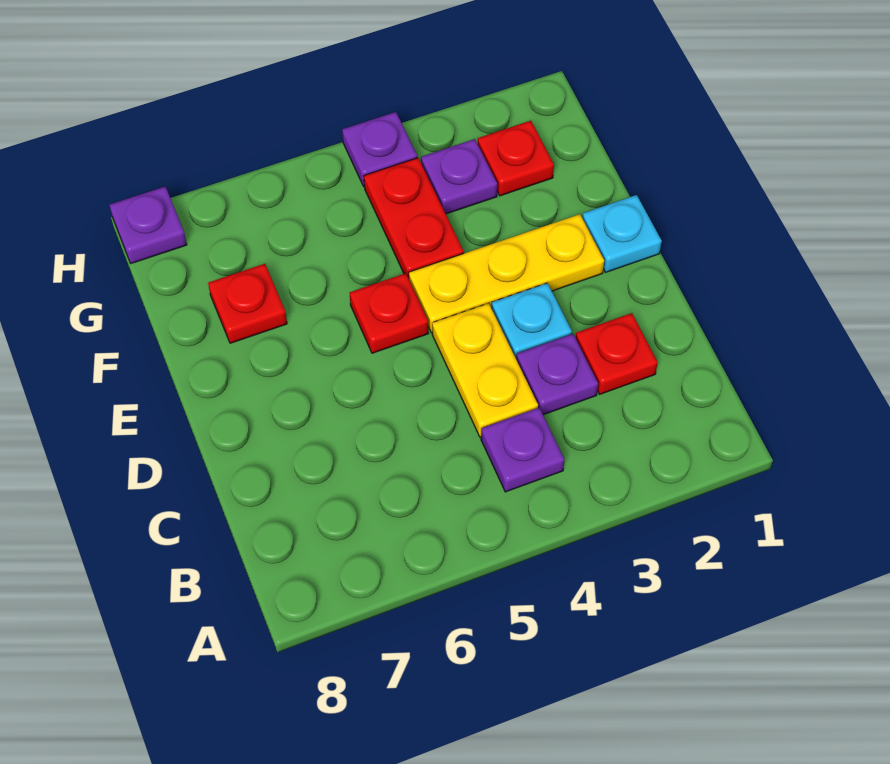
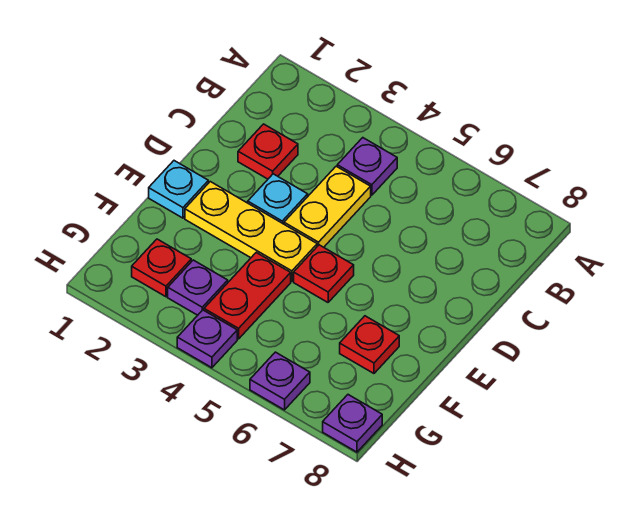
purple 1x1 plate [516,334,598,415] -> purple 1x1 plate moved to [250,352,310,410]

